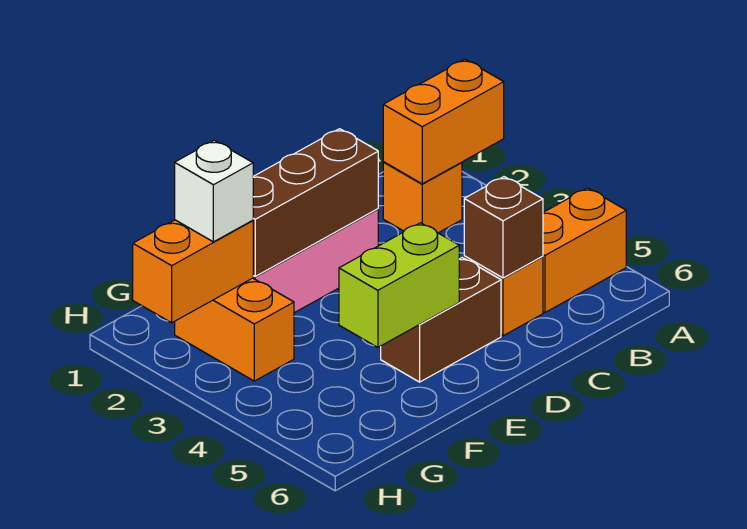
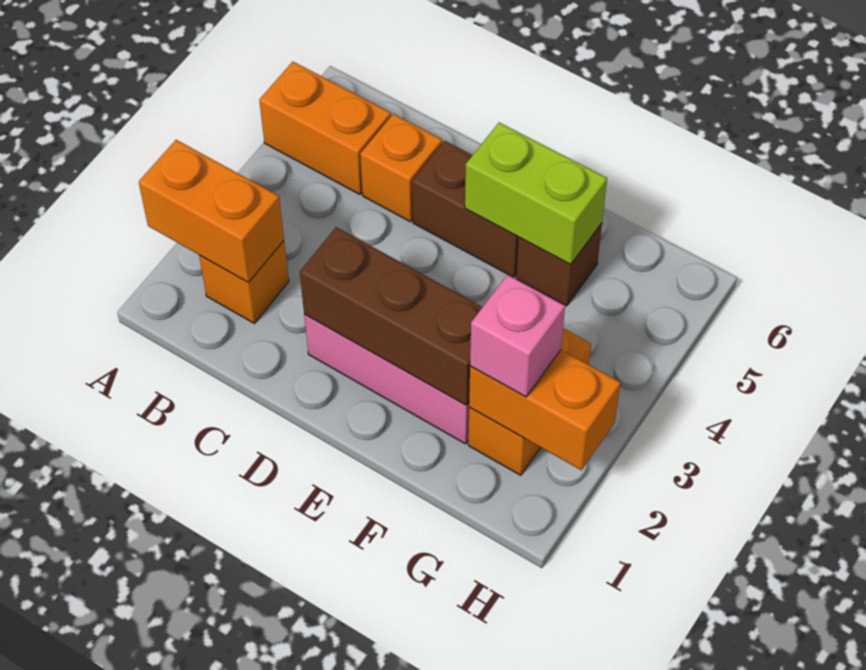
brown 1x1 brick [464,177,543,278] -> brown 1x1 brick moved to [516,223,602,306]
white 1x1 brick [175,140,253,242] -> pink 1x1 brick [470,274,565,397]

